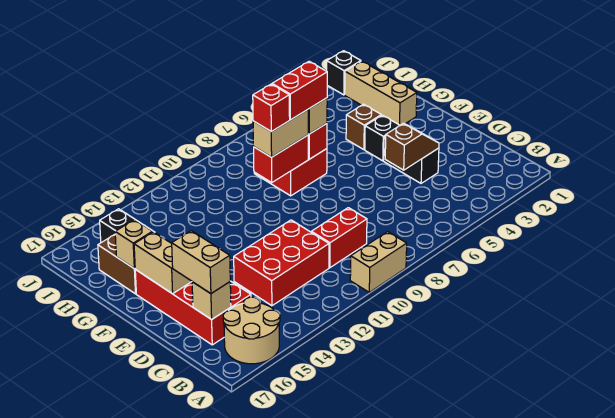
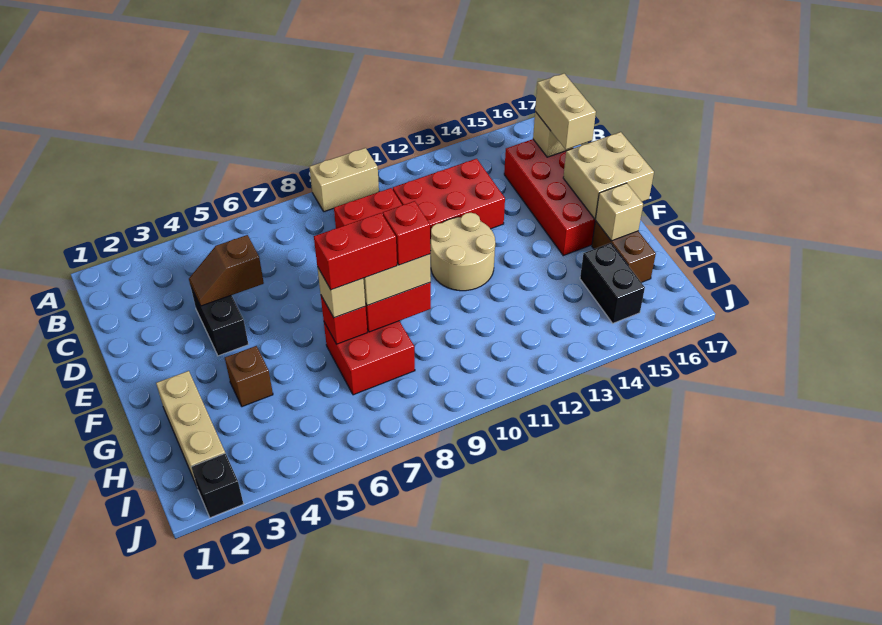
tan 2x2 round brick [223,297,280,364] -> tan 2x2 round brick moved to [430,213,495,291]
tan 1x2 brick [134,232,192,294] -> tan 2x2 brick [563,132,654,219]
black 1x1 brick [365,115,400,161] -> none

